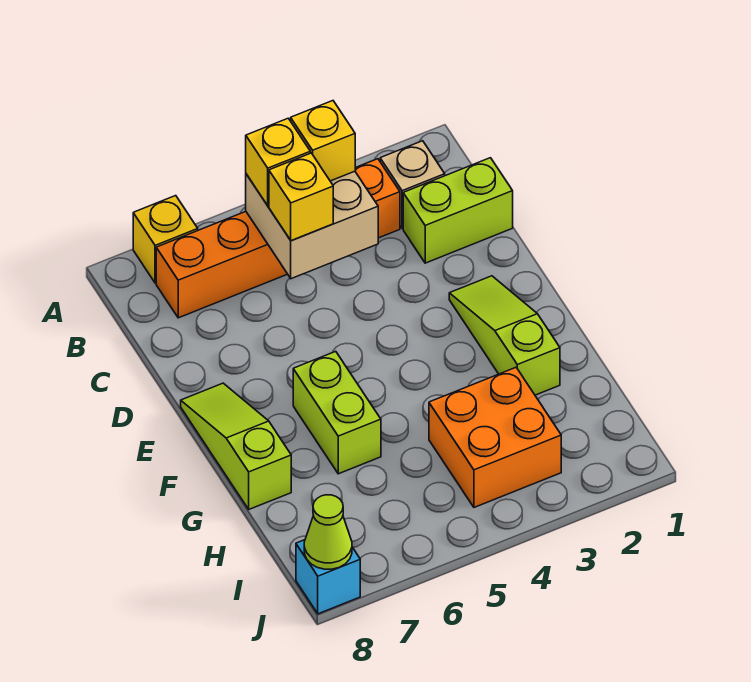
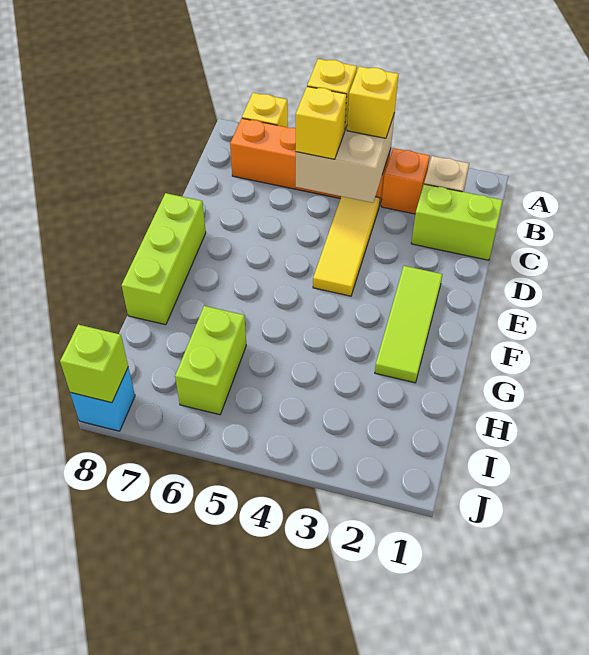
none -> yellow 1x3 tile [313,196,380,296]
lime 1x3 slope [449,276,560,395] -> lime 1x3 tile [375,266,443,383]
lime 1x3 slope [181,383,291,509] -> lime 1x3 brick [122,193,206,325]
lime 1x2 brick [293,351,381,474] -> lime 1x2 brick moved to [175,306,246,415]
orange 2x2 brick [429,368,561,507] -> none
lime 1x1 cone [304,495,352,569] -> lime 1x1 brick [60,325,128,403]

